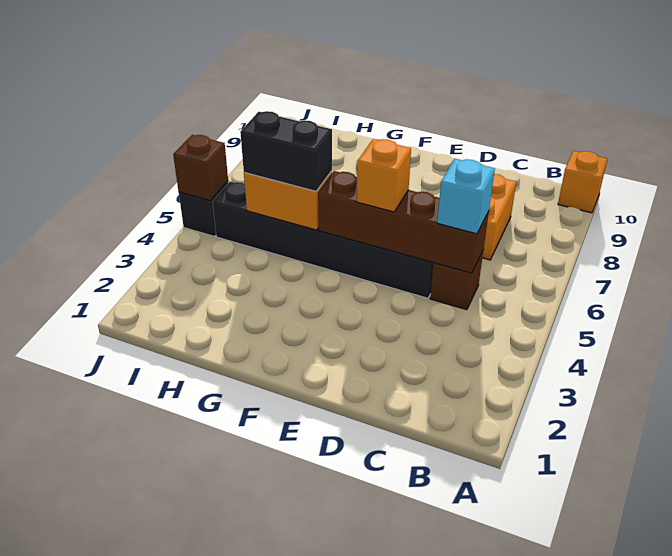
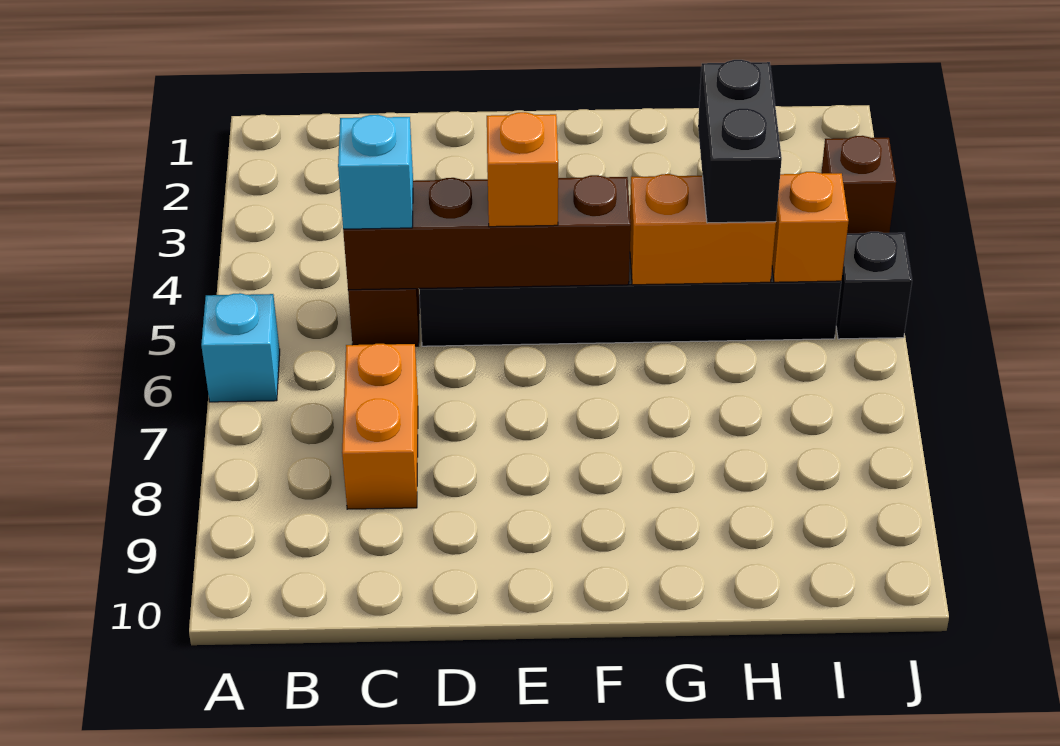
none -> cyan 1x1 brick [201,293,280,402]
orange 1x1 brick [558,151,607,213] -> orange 1x1 brick moved to [772,172,849,282]
black 1x2 brick [240,111,332,191] -> black 1x2 brick turned to [698,60,782,223]
brown 1x1 brick [173,135,228,201] -> brown 1x1 brick moved to [821,136,896,234]

